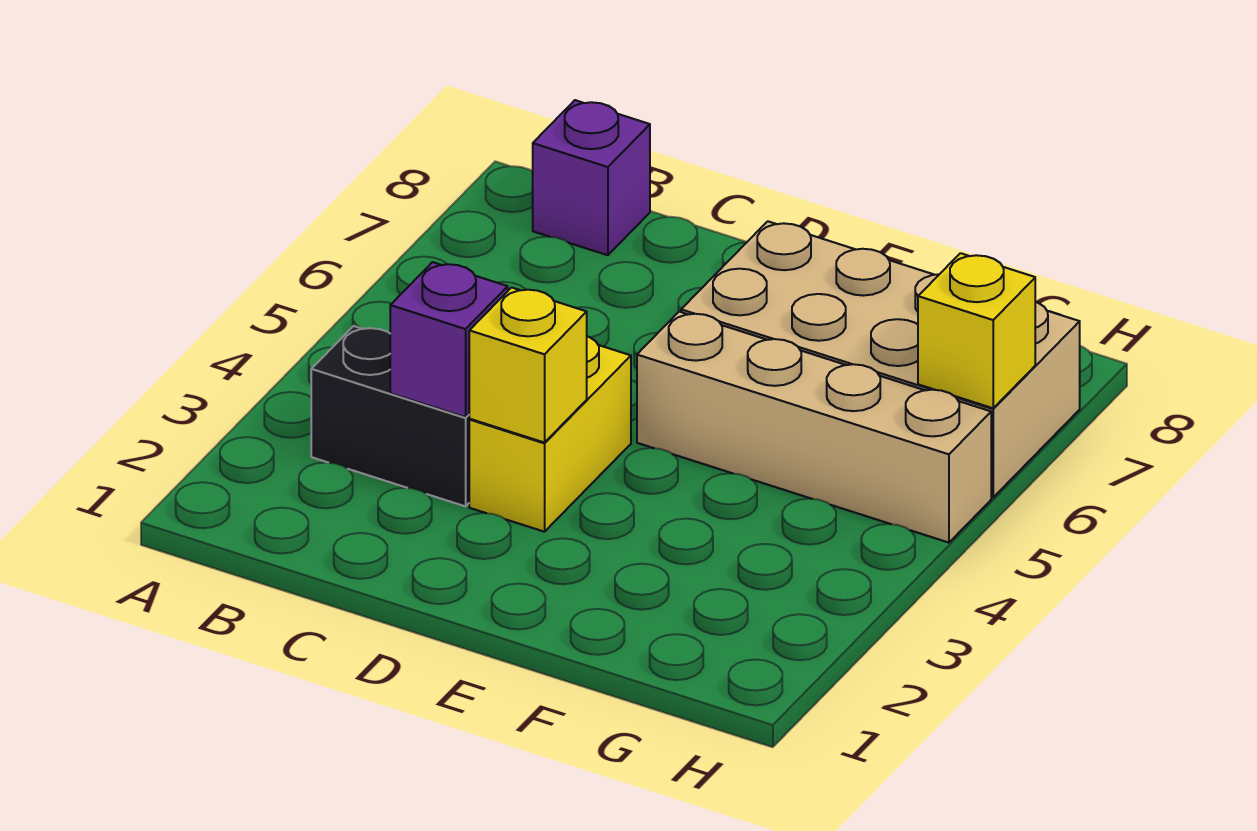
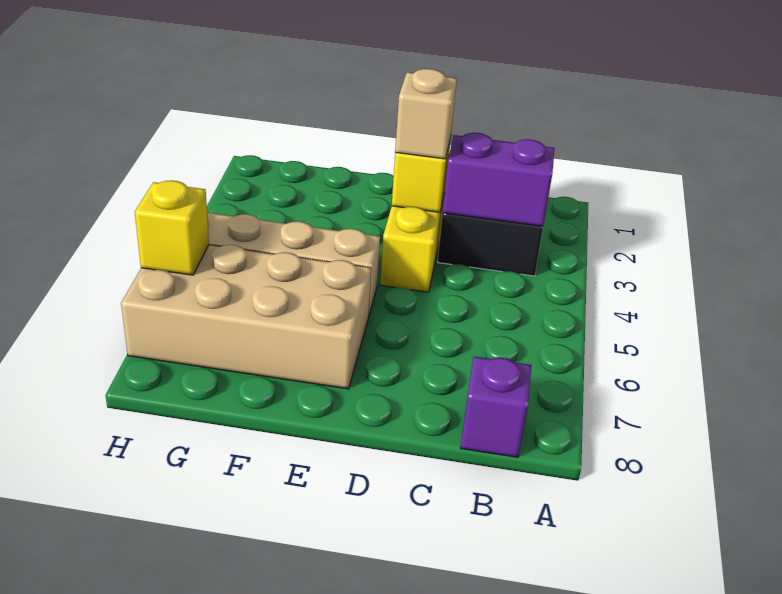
purple 1x1 brick [390,262,508,417] -> purple 1x2 brick [443,133,554,226]
none -> tan 1x1 brick [395,69,457,159]

